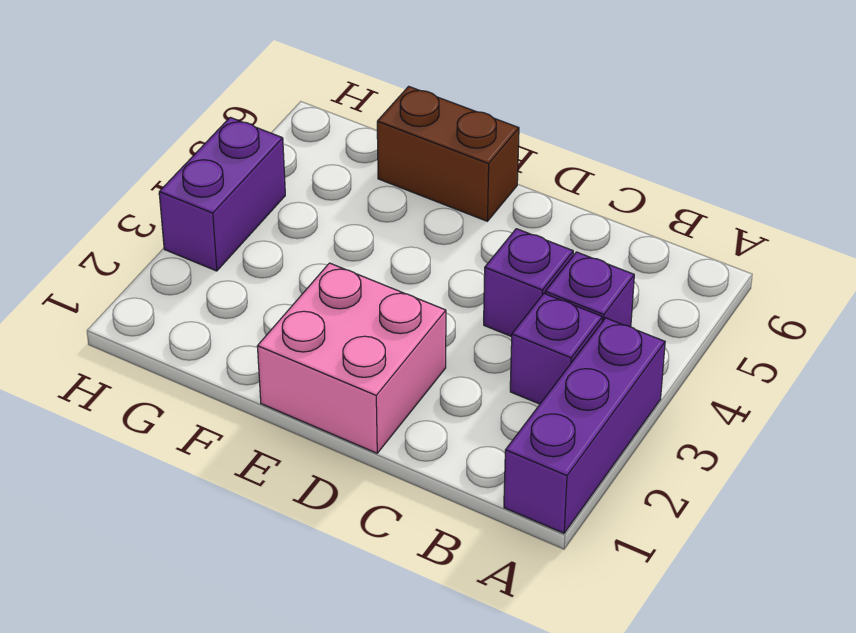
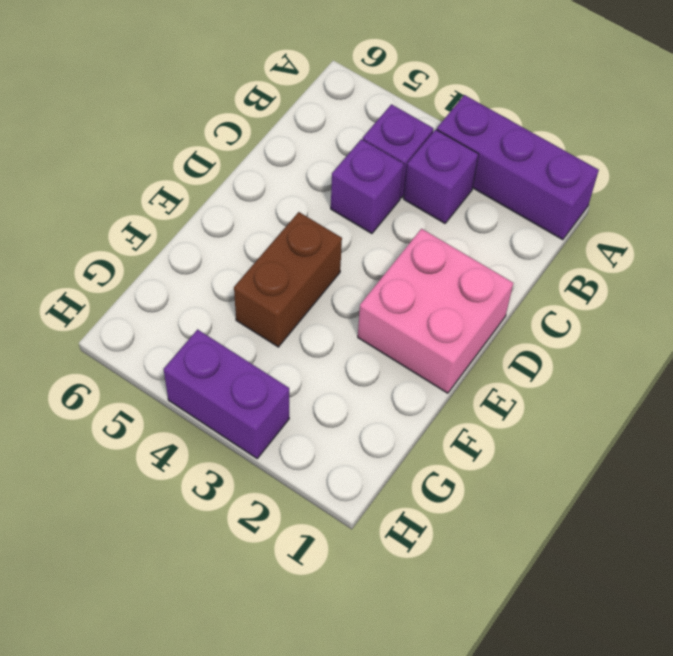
brown 1x2 brick [377,86,519,221] -> brown 1x2 brick moved to [234,212,342,347]

